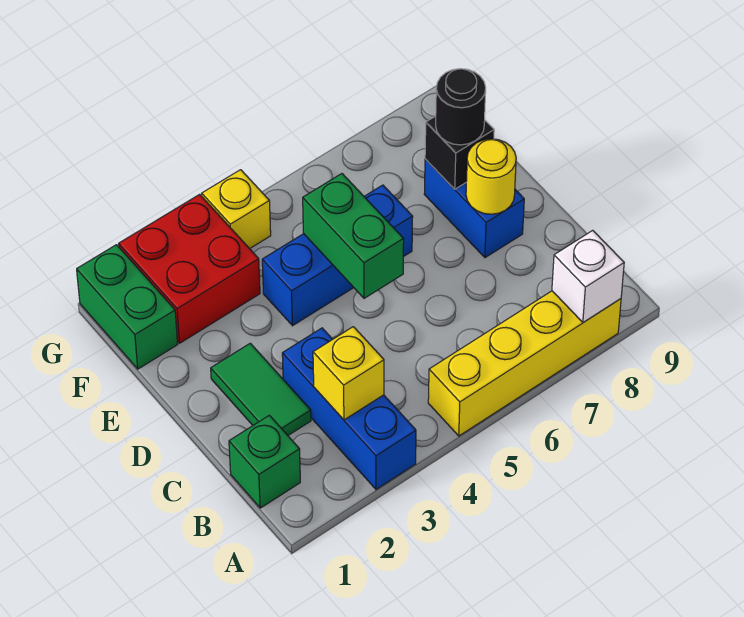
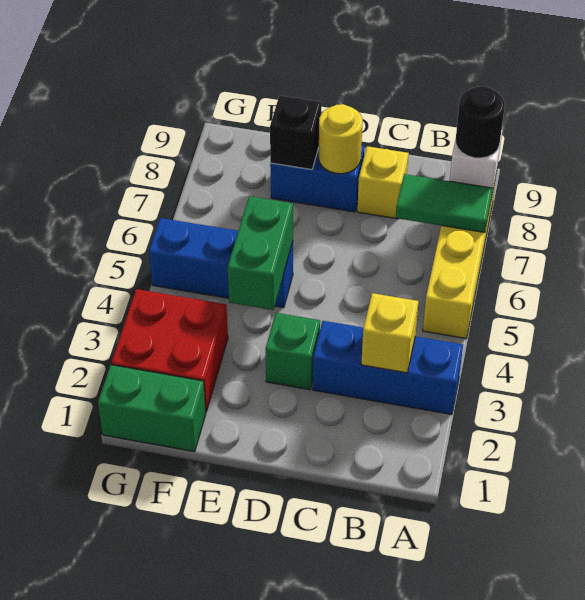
green 1x1 brick [229,415,300,508] -> green 1x1 brick moved to [265,313,320,390]
green 1x2 tile [211,343,311,435] -> green 1x2 tile moved to [396,174,493,232]
green 1x2 brick [303,174,404,298] -> green 1x2 brick turned to [228,196,293,310]
blue 1x3 brick [262,185,413,326] -> blue 1x3 brick turned to [149,218,293,308]
black 1x1 round brick [436,69,486,145] -> black 1x1 round brick moved to [456,86,505,158]
yellow 1x1 brick [202,170,271,249] -> yellow 1x1 brick moved to [357,146,409,219]

